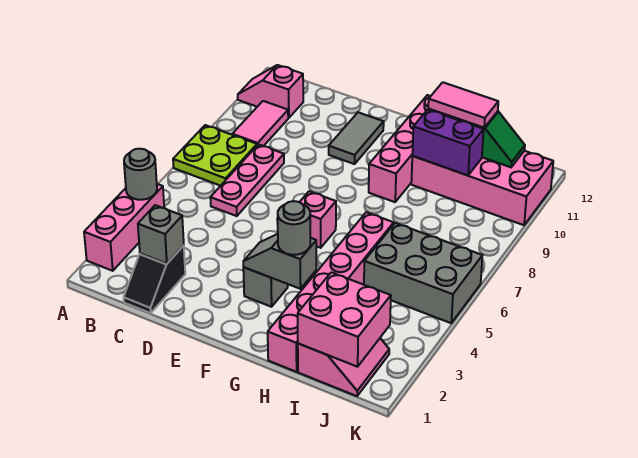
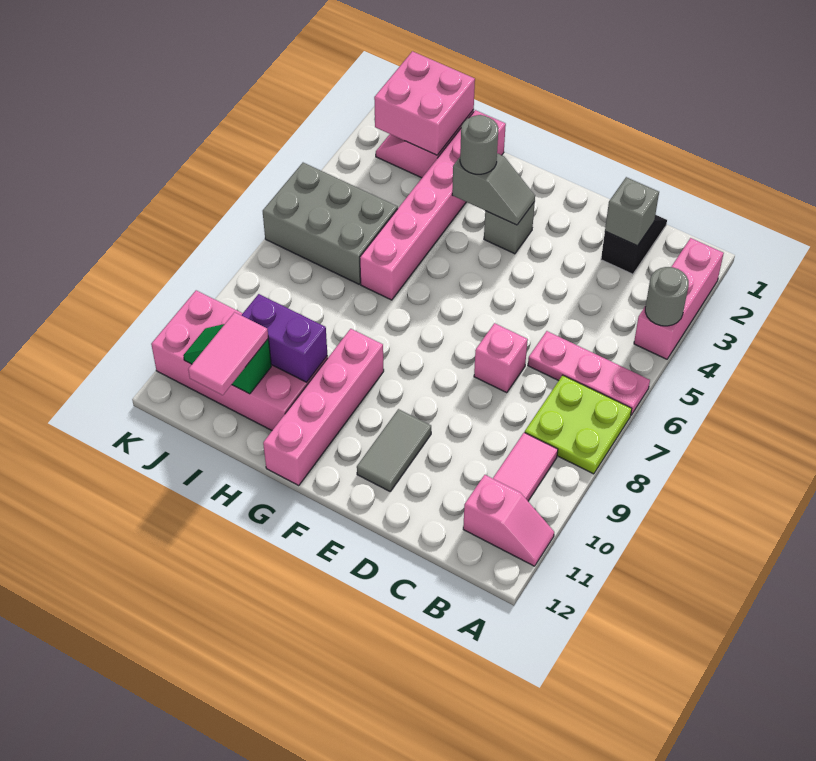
pink 1x3 plate [210,145,284,216] -> pink 1x3 plate turned to [528,331,650,415]
pink 1x1 brick [300,191,336,248] -> pink 1x1 brick moved to [474,323,528,393]
pink 1x2 tile [428,82,498,128] -> pink 1x2 tile turned to [188,312,268,395]

